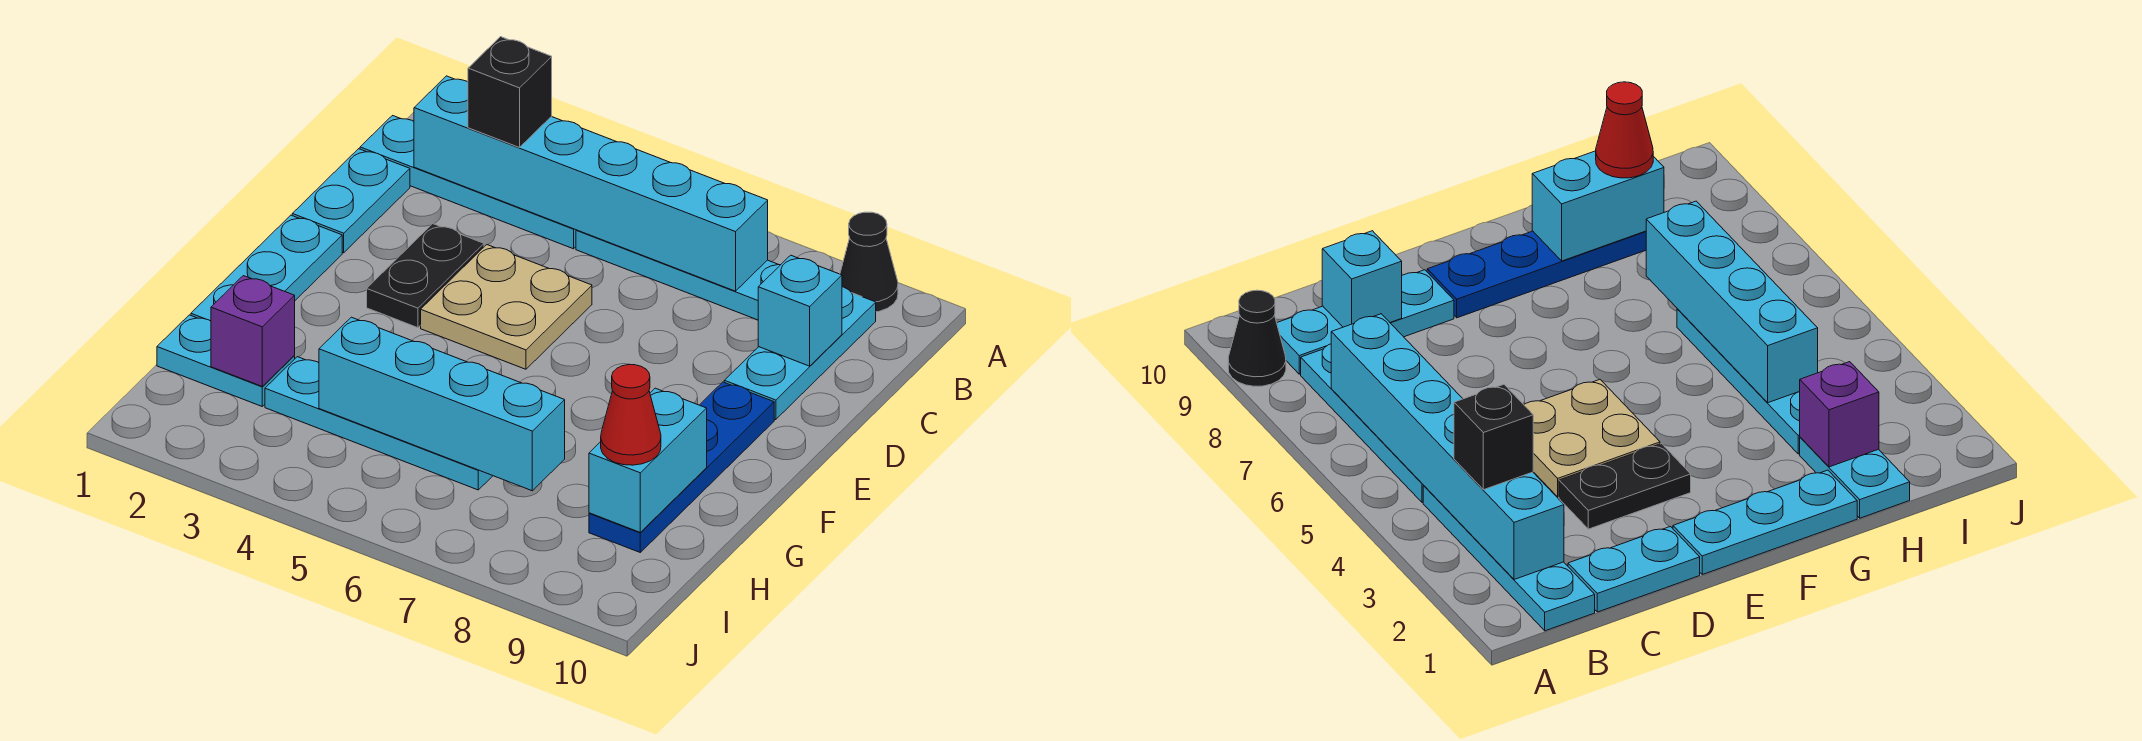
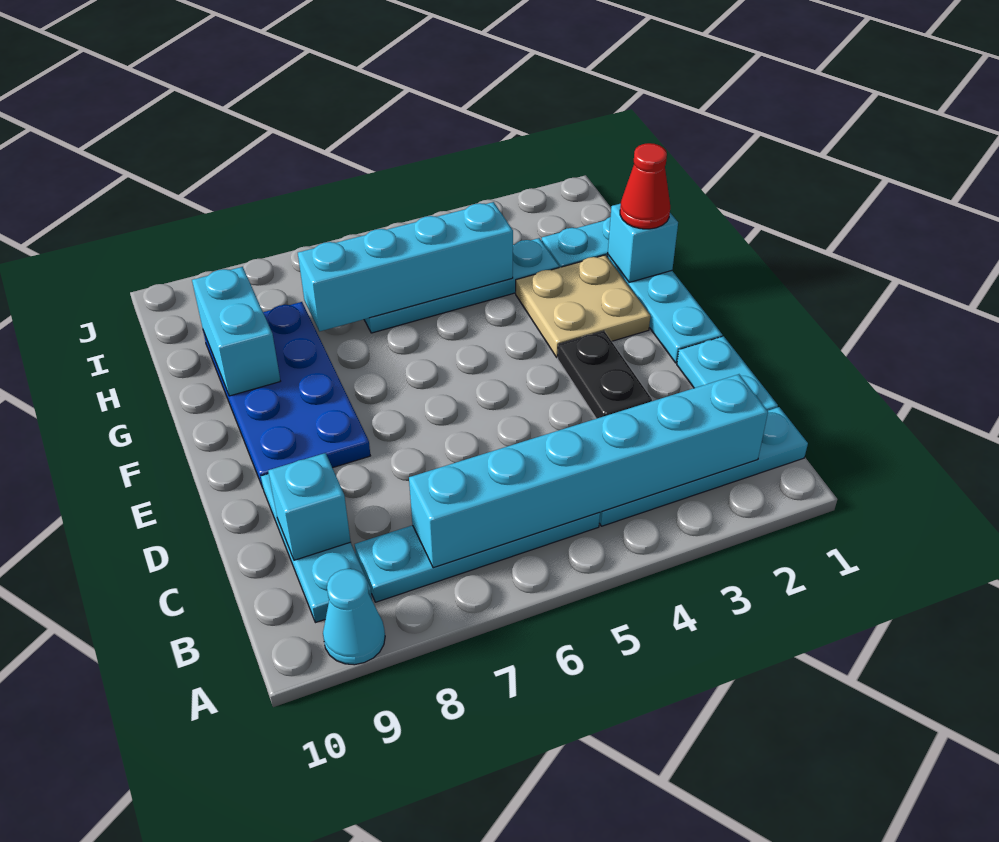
black 1x1 cone [840,212,898,312] -> cyan 1x1 cone [323,569,385,665]
black 1x1 brick [468,37,552,148] -> none
tan 2x2 plate [421,245,592,369] -> tan 2x2 plate moved to [516,255,650,357]
blue 1x4 plate [589,382,774,552] -> blue 2x4 plate [203,302,370,488]
none -> cyan 1x1 brick [608,204,678,282]
purple 1x1 brick [211,276,295,387] -> none
red 1x1 cone [601,365,661,465] -> red 1x1 cone moved to [620,143,670,229]

